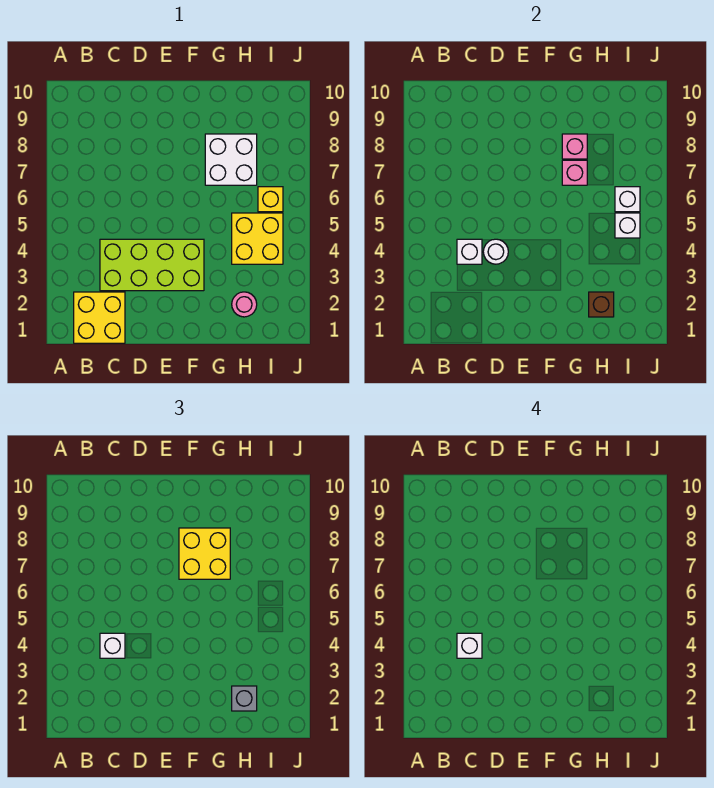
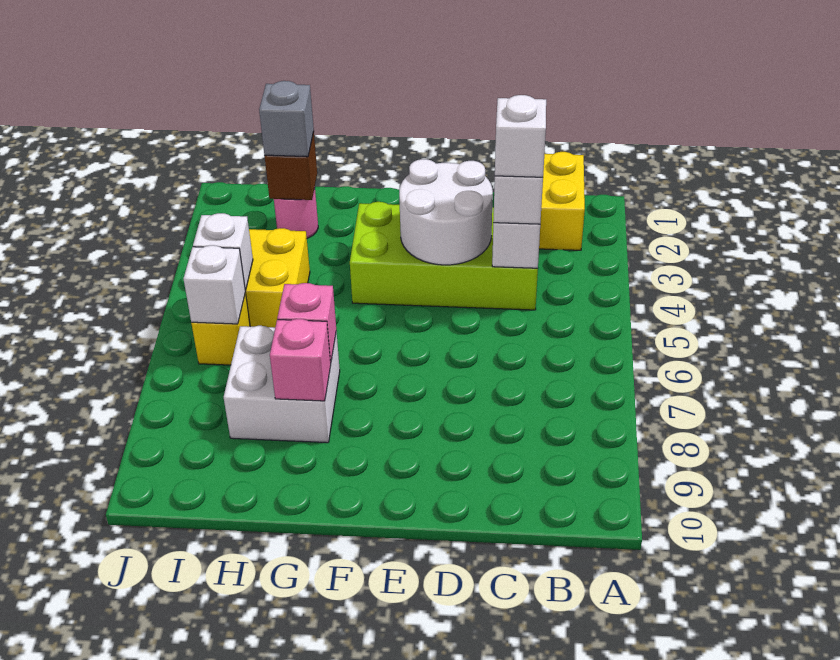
white 1x1 round brick [483,239,508,264] -> white 2x2 round brick [399,159,493,265]
yellow 2x2 brick [179,528,230,579] -> none

